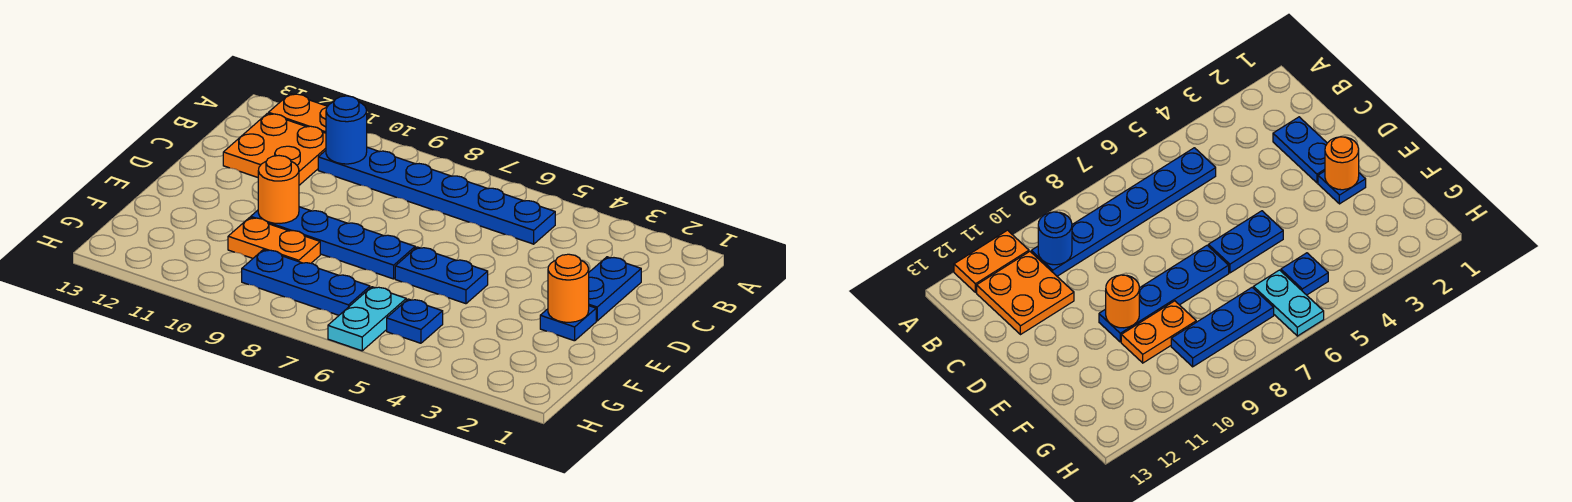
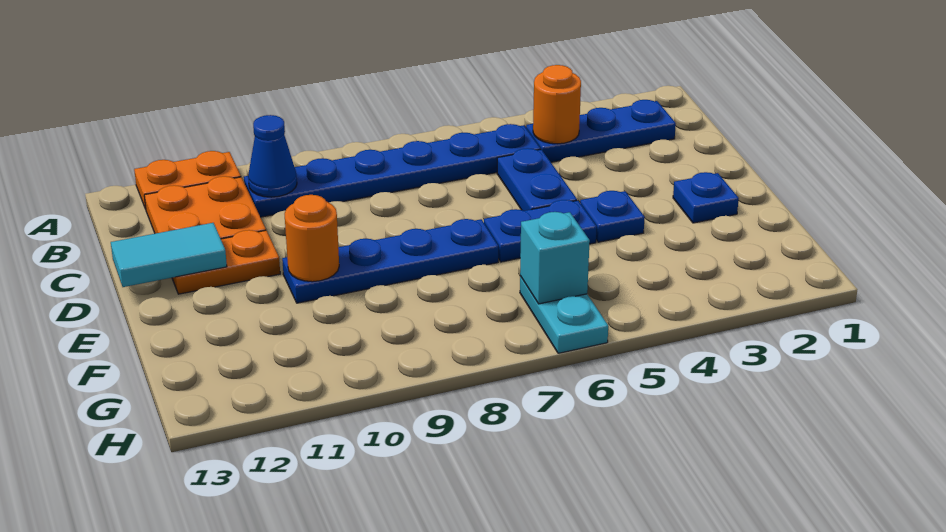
blue 1x1 round brick [326,96,367,164] -> blue 1x1 cone [248,115,297,197]
blue 1x2 plate [589,257,641,321] -> blue 1x2 plate moved to [497,148,577,211]
none -> cyan 1x2 tile [111,223,227,287]
orange 1x1 round brick [548,254,589,322] -> orange 1x1 round brick moved to [533,65,581,144]
orange 1x2 plate [228,217,320,263] -> orange 1x2 plate moved to [172,230,280,294]
blue 1x1 plate [387,299,443,343] -> blue 1x1 plate moved to [580,191,645,242]
none -> cyan 1x1 brick [520,212,590,304]
blue 1x3 plate [242,250,370,315] -> blue 1x3 plate moved to [526,100,676,162]

